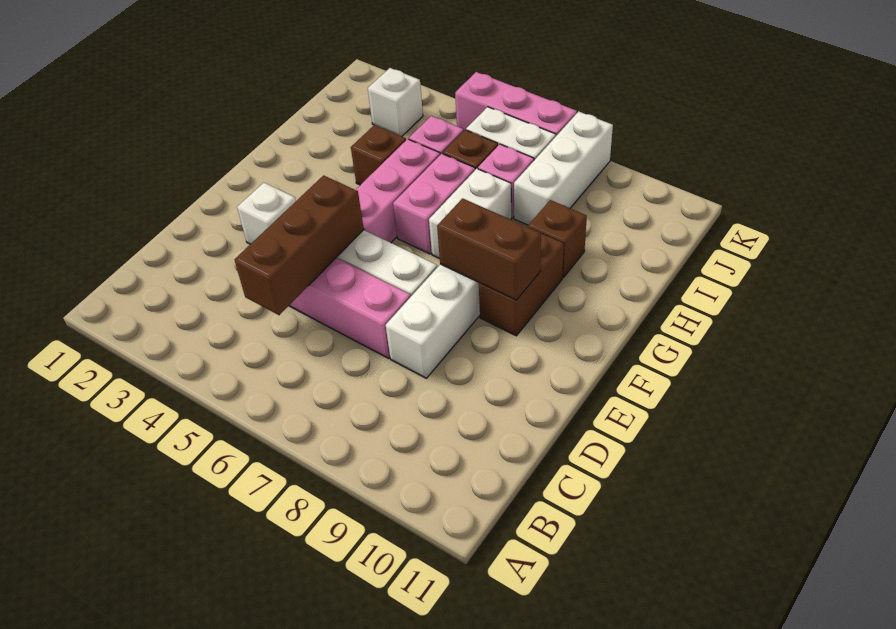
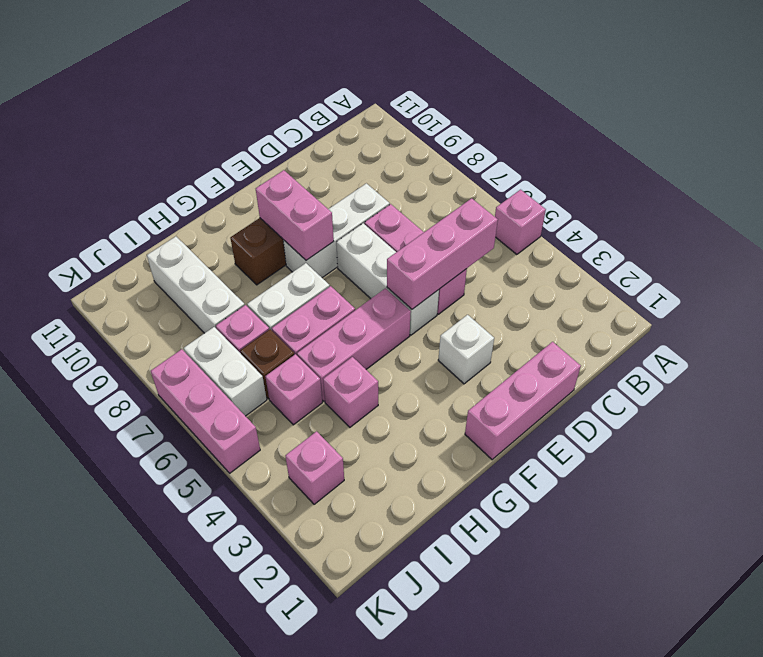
none -> pink 1x1 brick [495,190,546,254]
brown 1x3 brick [234,175,364,315] -> pink 1x3 brick [387,198,498,309]
none -> pink 1x3 brick [465,342,581,460]
brown 1x2 brick [437,198,541,300] -> pink 1x2 brick [256,170,334,260]
brown 1x1 brick [351,125,406,185] -> pink 1x1 brick [323,357,378,427]
brown 1x1 brick [528,200,587,277] -> none
white 1x3 brick [514,111,613,225] -> white 1x3 brick turned to [147,236,245,333]
white 1x1 brick [368,68,423,136] -> pink 1x1 brick [285,431,344,504]

